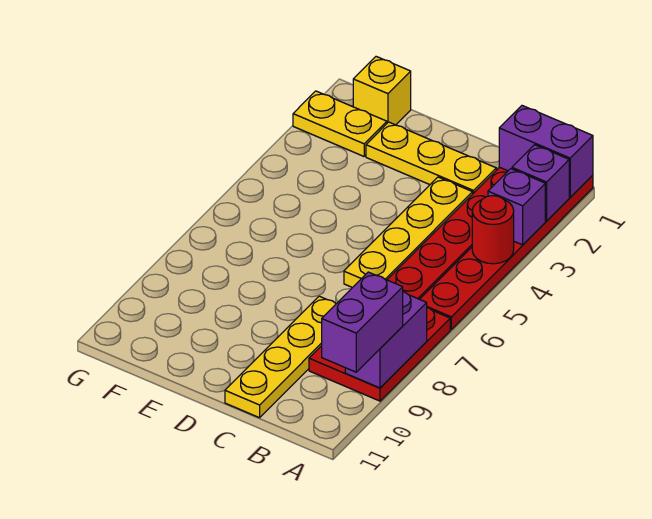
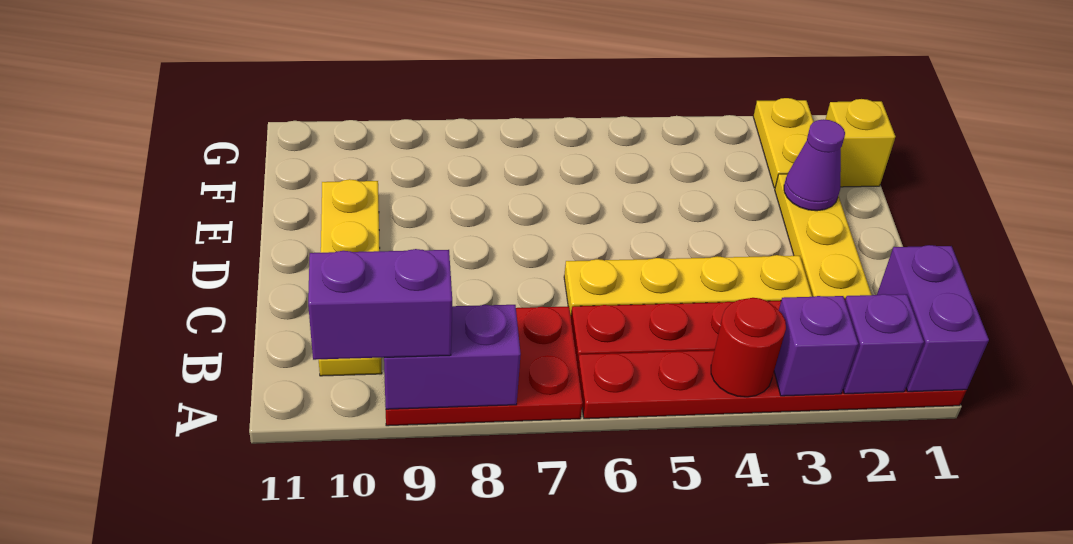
yellow 1x4 plate [225,296,336,418] -> yellow 1x4 plate turned to [319,179,382,376]
none -> purple 1x1 cone [784,119,845,211]

